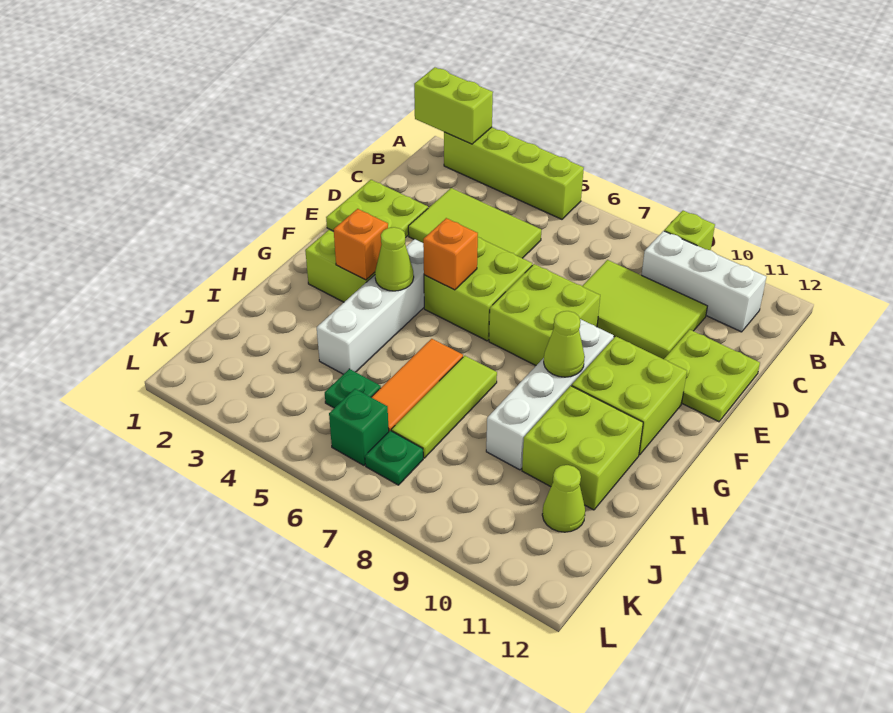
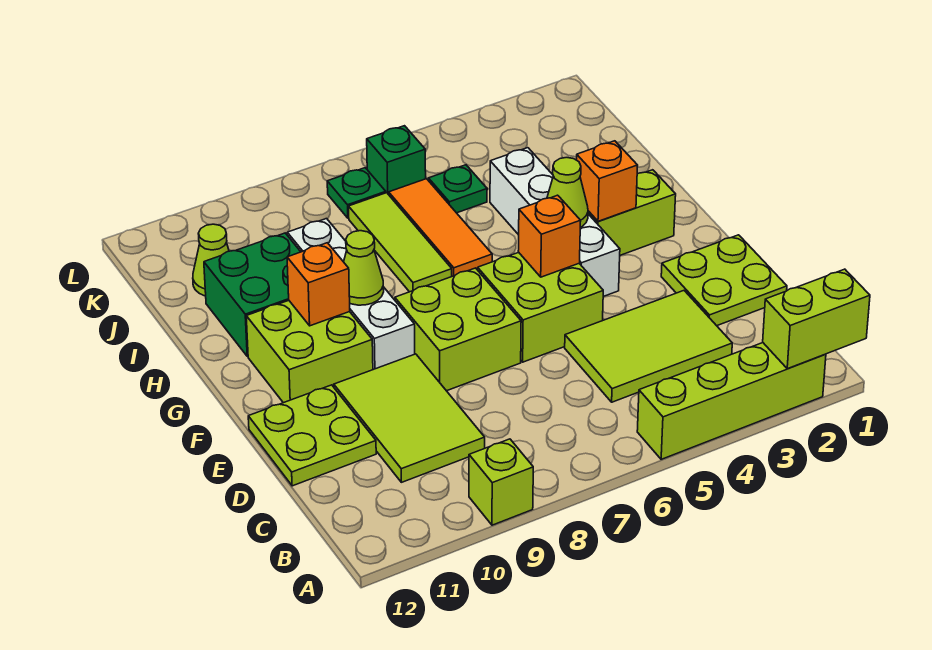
white 1x3 brick [642,231,766,332] -> none
lime 2x3 tile [582,260,707,359] -> lime 2x3 tile turned to [334,354,485,482]
none -> orange 1x1 brick [287,243,350,326]
lime 2x2 brick [522,386,643,510] -> green 2x2 brick [204,233,301,356]

